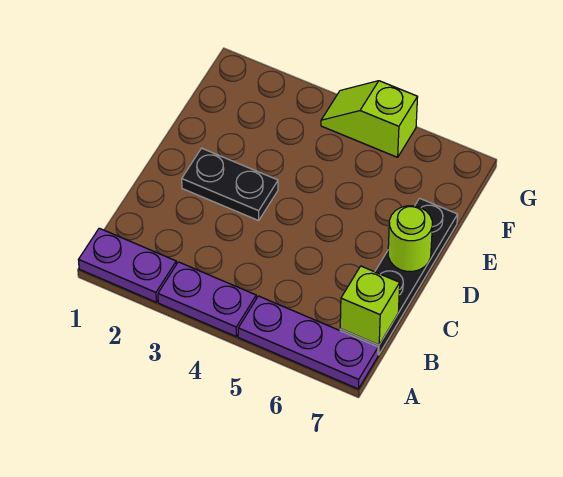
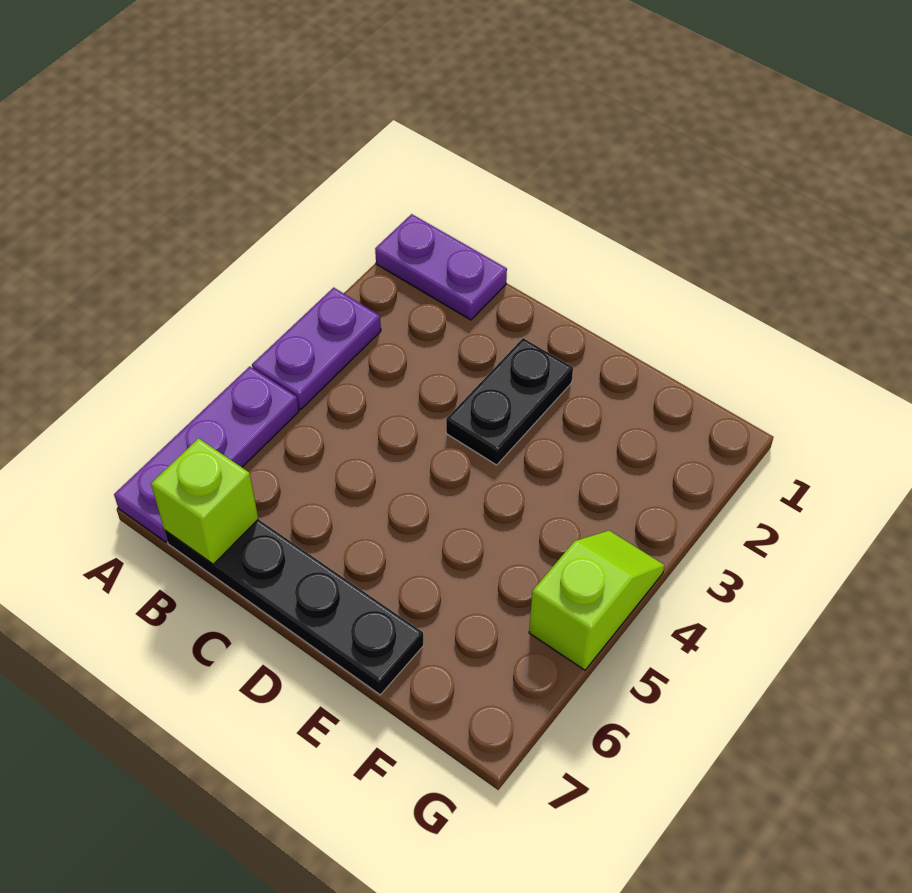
purple 1x2 plate [79,228,176,302] -> purple 1x2 plate turned to [375,214,507,320]
lime 1x1 round brick [388,206,432,271] -> none

